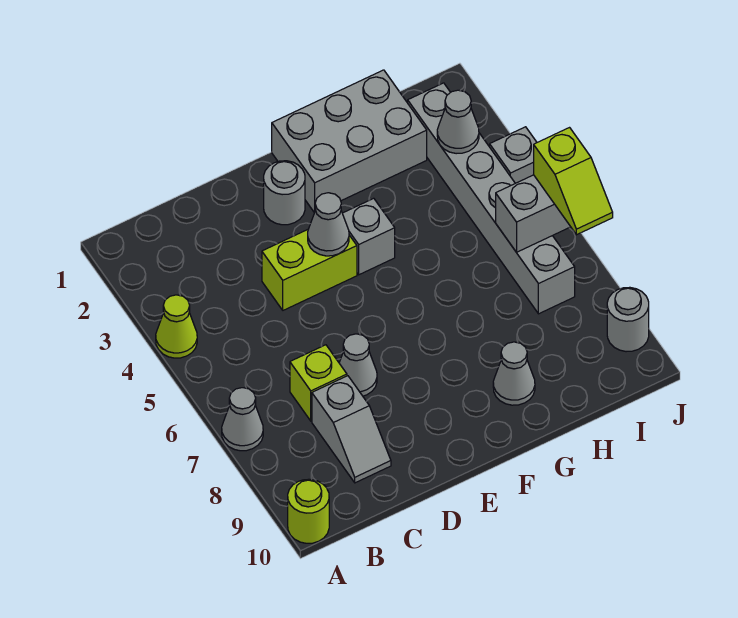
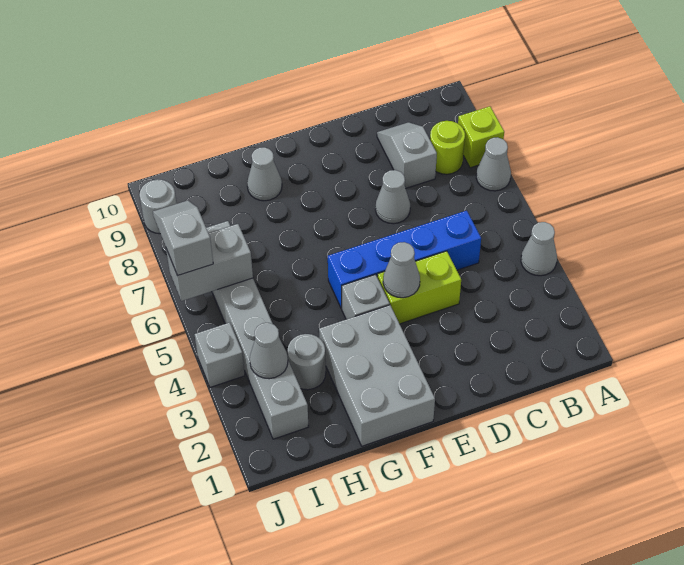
lime 1x1 cone [156,295,197,358] -> grey 1x1 cone [521,222,557,276]
lime 1x1 round brick [288,479,329,543] -> lime 1x1 round brick moved to [430,121,465,174]
none -> blue 1x4 brick [328,211,481,309]
lime 1x1 brick [290,345,347,421] -> lime 1x1 brick moved to [458,106,504,168]
grey 1x1 round brick [264,161,305,225] -> grey 1x1 round brick moved to [288,334,326,390]
grey 2x3 brick [272,70,427,213] -> grey 2x3 brick turned to [319,305,435,446]
lime 1x2 slope [534,128,613,235] -> grey 1x2 slope [153,200,213,276]

